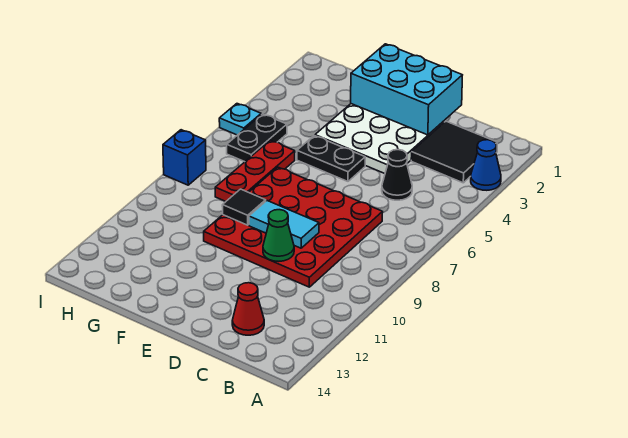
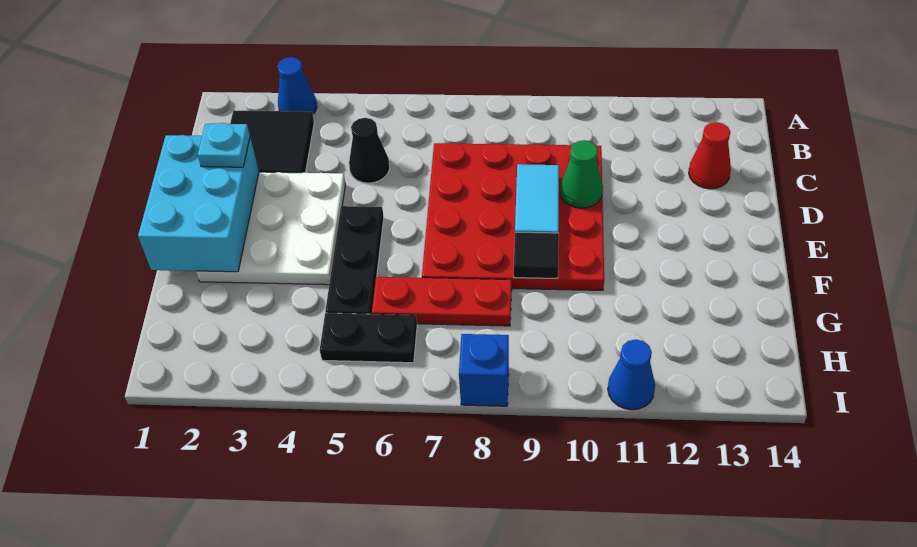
black 1x2 plate [297,136,365,181] -> black 1x3 plate [325,206,384,314]
cyan 1x1 plate [219,104,261,135] -> cyan 1x1 plate moved to [198,123,250,167]
none -> blue 1x1 cone [608,339,655,410]

